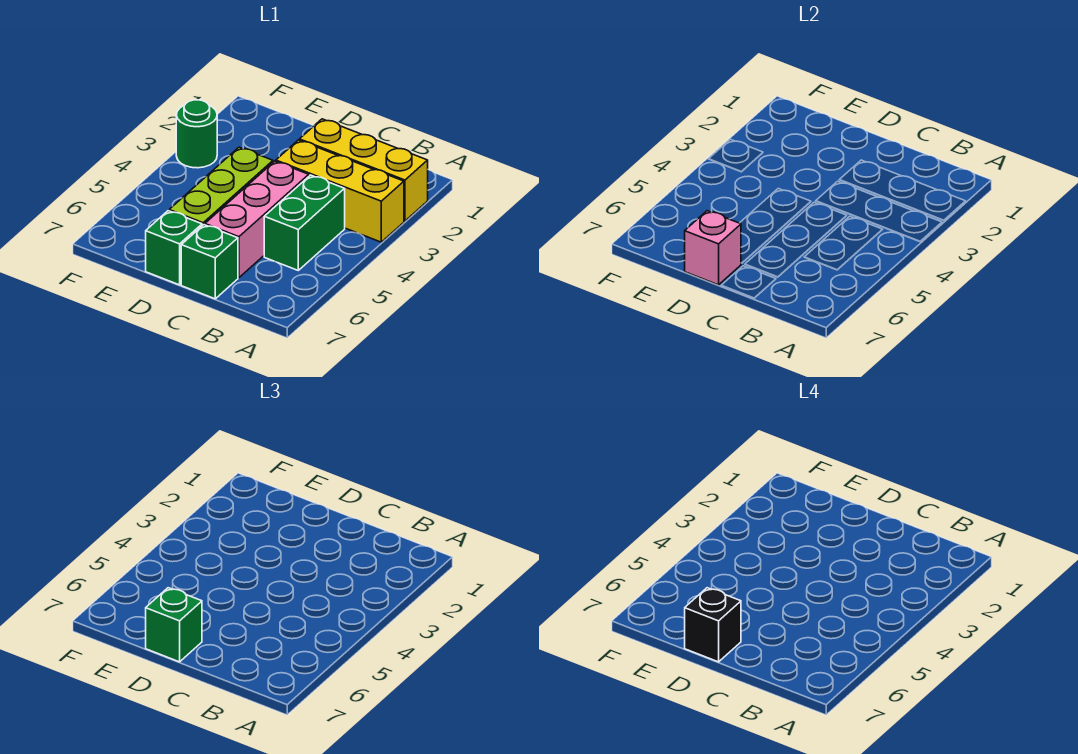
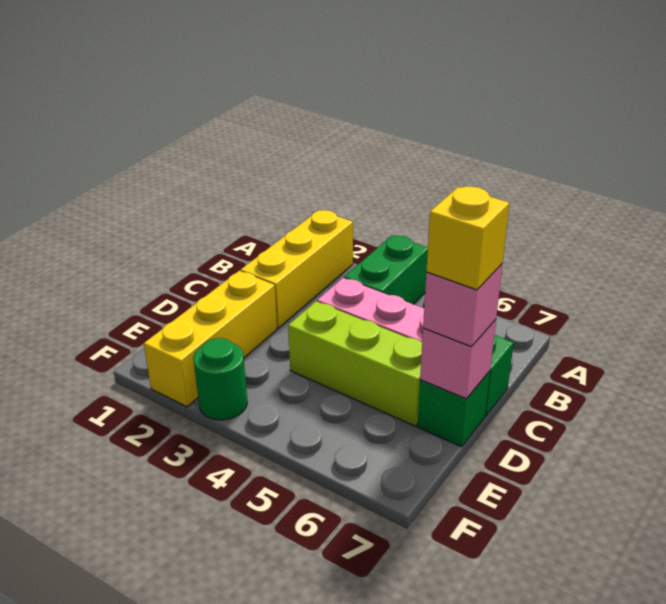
yellow 1x3 brick [276,140,404,242] -> yellow 1x3 brick moved to [144,271,277,407]
green 1x2 brick [264,175,345,270] -> green 1x2 brick turned to [344,235,428,304]
green 1x1 brick [146,588,202,662] -> pink 1x1 brick [423,264,502,347]
black 1x1 brick [685,588,741,662] -> yellow 1x1 brick [426,186,510,290]

